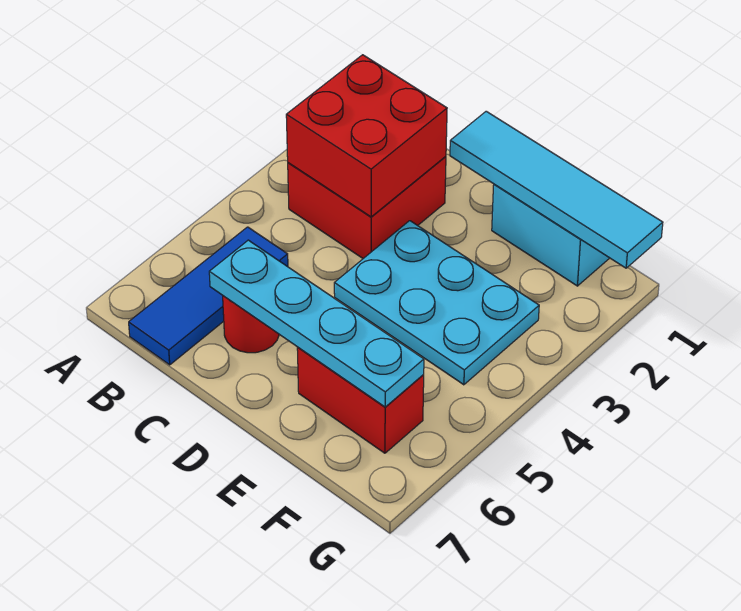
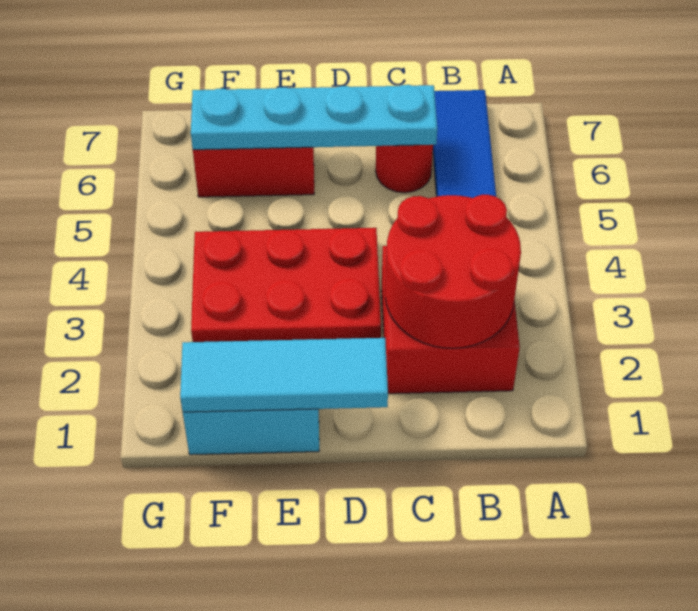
red 2x2 brick [286,55,447,217] -> red 2x2 round brick [385,195,521,348]
cyan 1x4 tile [450,111,663,268] -> cyan 1x3 tile [180,338,388,412]
cyan 2x3 plate [334,221,539,385] -> red 2x3 plate [191,228,381,342]

